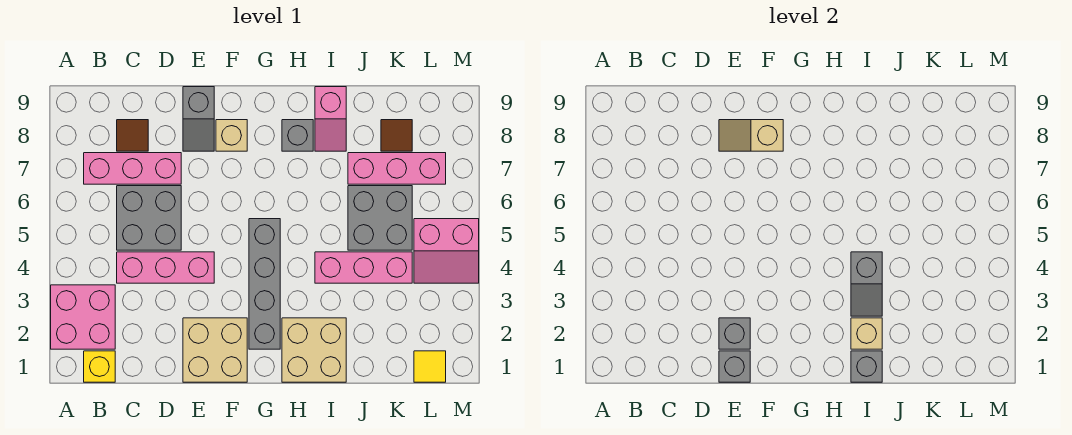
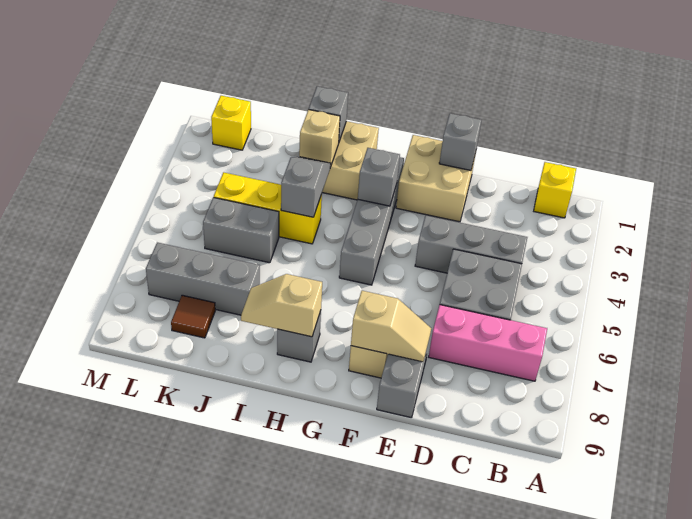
pink 2x2 brick [51,285,115,349] -> none
pink 1x3 brick [117,252,214,283] -> grey 1x3 brick [415,216,527,273]
brown 1x1 tile [117,120,148,151] -> none
grey 1x1 brick [719,318,750,349] -> grey 1x1 brick moved to [358,148,400,206]
none -> tan 1x2 slope [241,274,322,337]
pink 1x3 brick [315,252,412,283] -> yellow 1x3 brick [214,172,322,244]
pink 1x2 slope [315,87,346,151] -> none
grey 2x2 brick [348,186,412,250] -> grey 1x2 brick [203,197,279,263]
pink 1x3 brick [348,153,446,184] -> grey 1x3 brick [146,243,260,315]
yellow 1x1 tile [414,351,446,382] -> yellow 1x1 brick [211,96,251,150]
pink 2x2 slope [414,219,479,283] -> none

